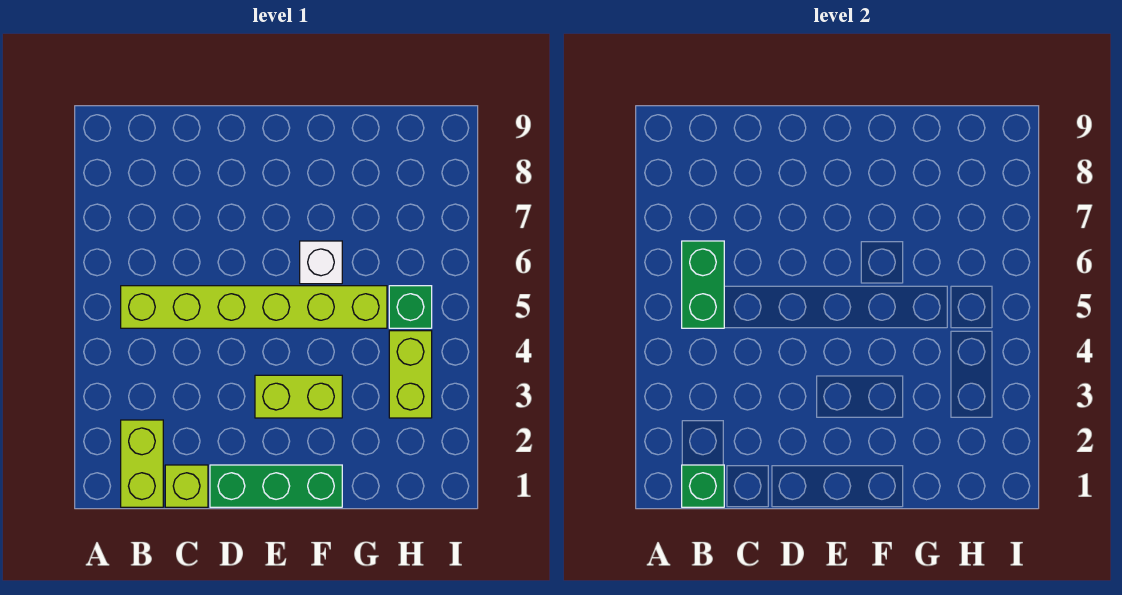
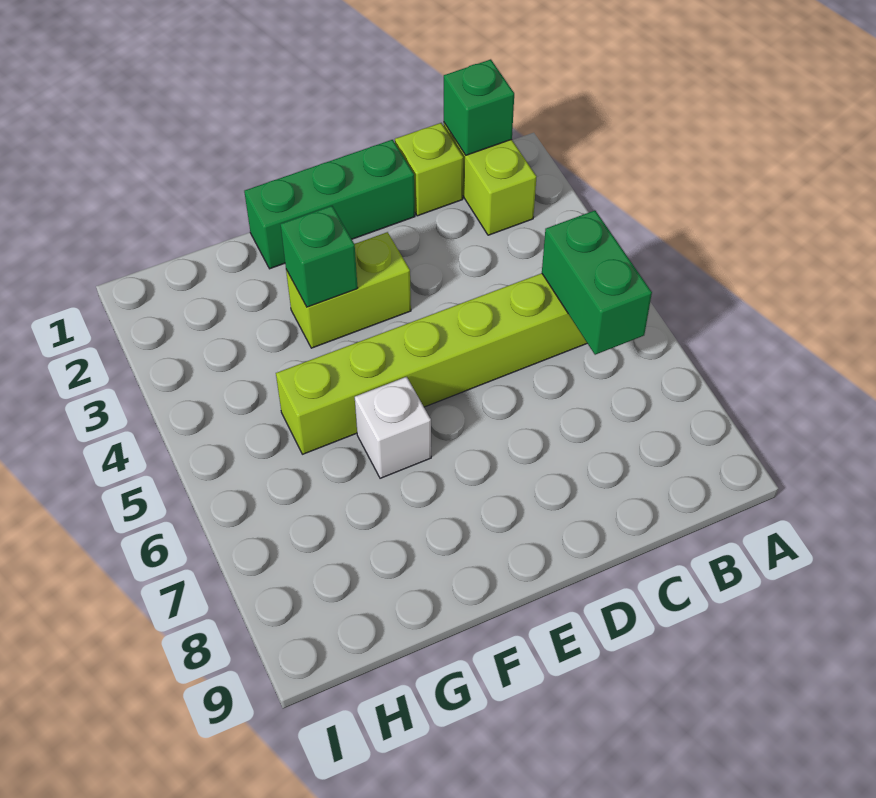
lime 1x2 brick [389,331,432,418] -> none
green 1x1 brick [389,286,432,328] -> green 1x1 brick moved to [281,206,358,307]

